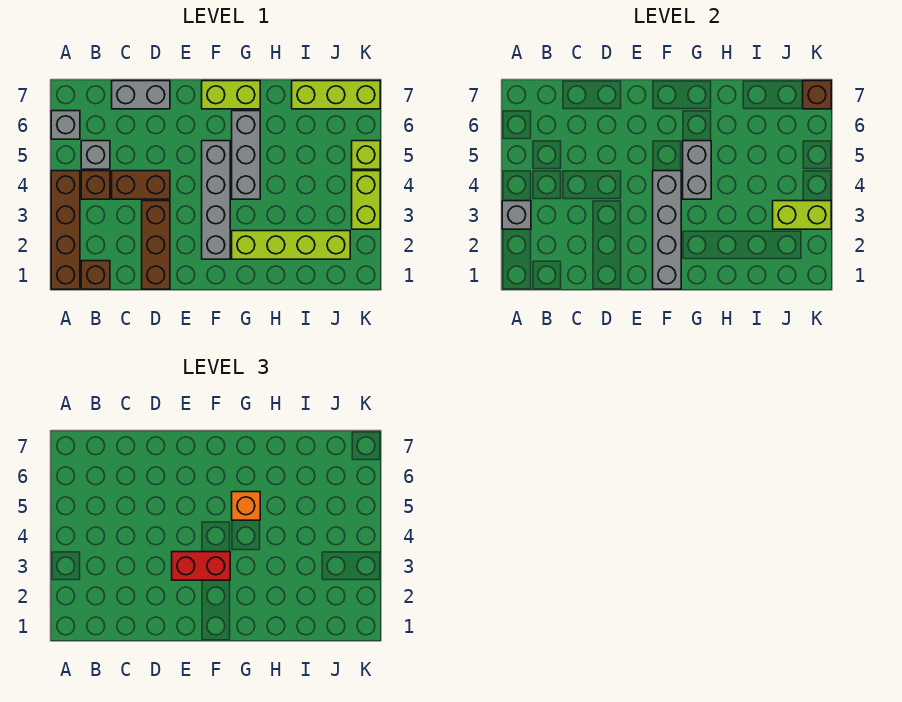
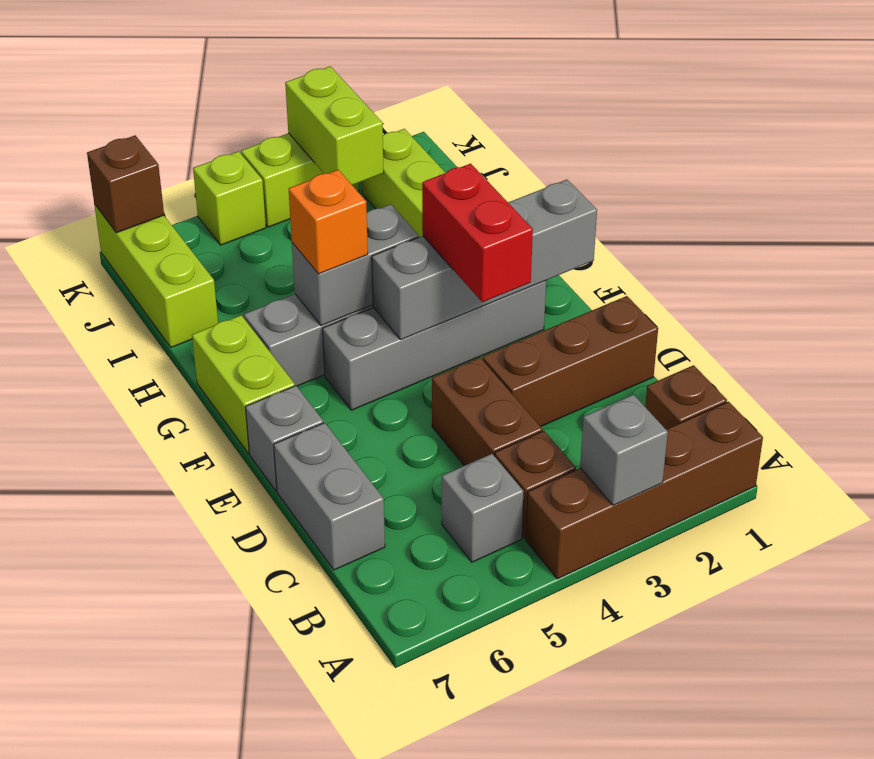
grey 1x1 brick [51,111,80,139] -> grey 1x1 brick moved to [246,386,324,491]

